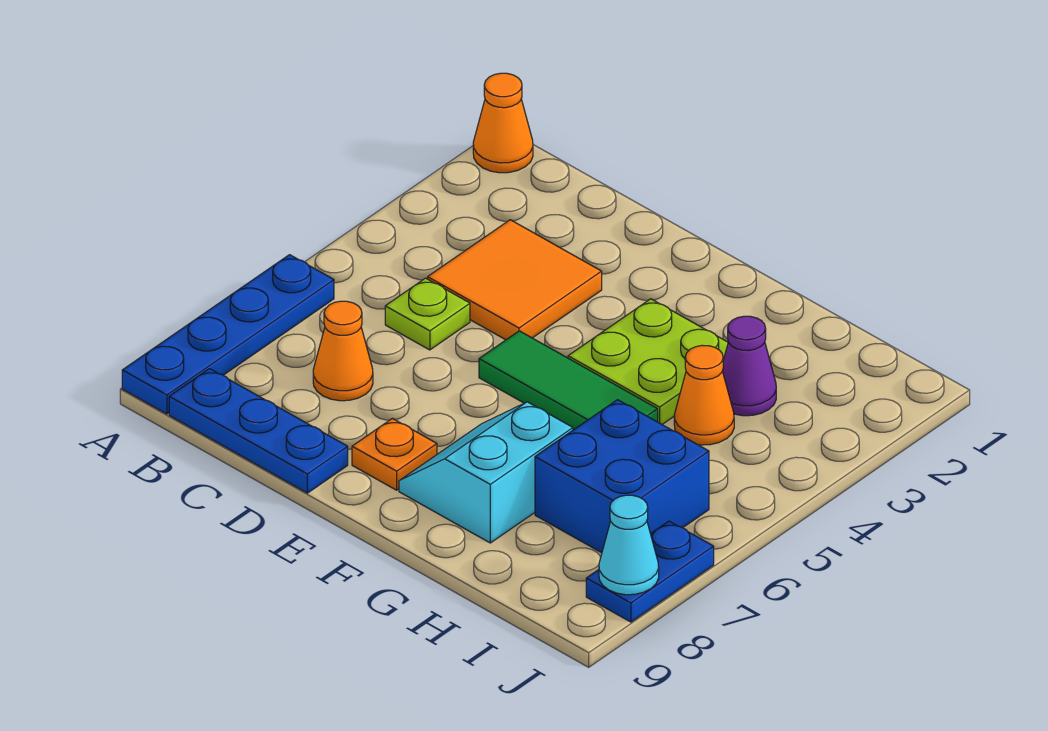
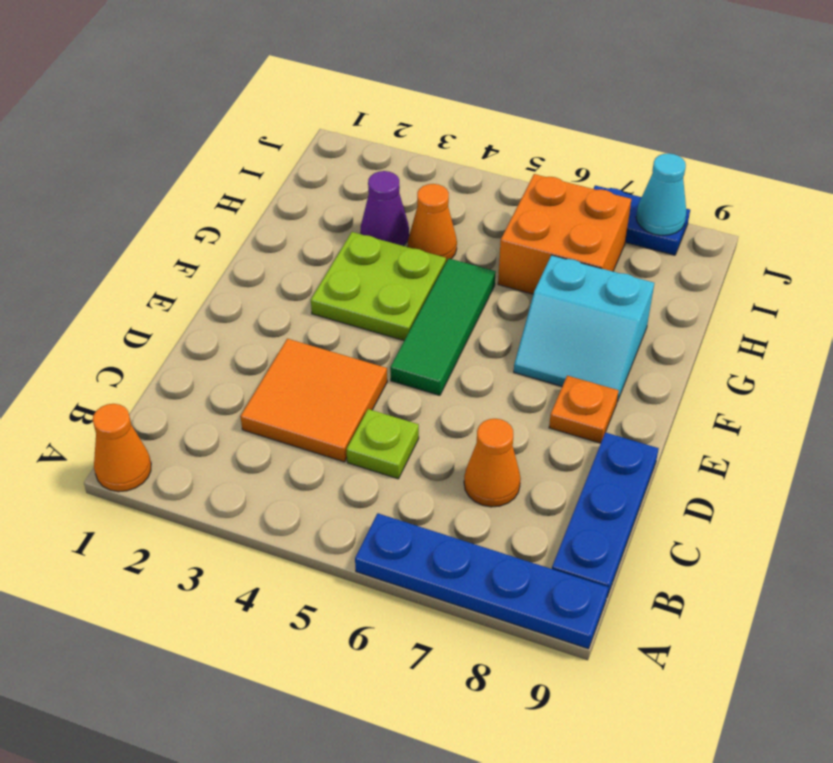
blue 2x2 brick [535,400,709,553] -> orange 2x2 brick [498,174,631,294]

